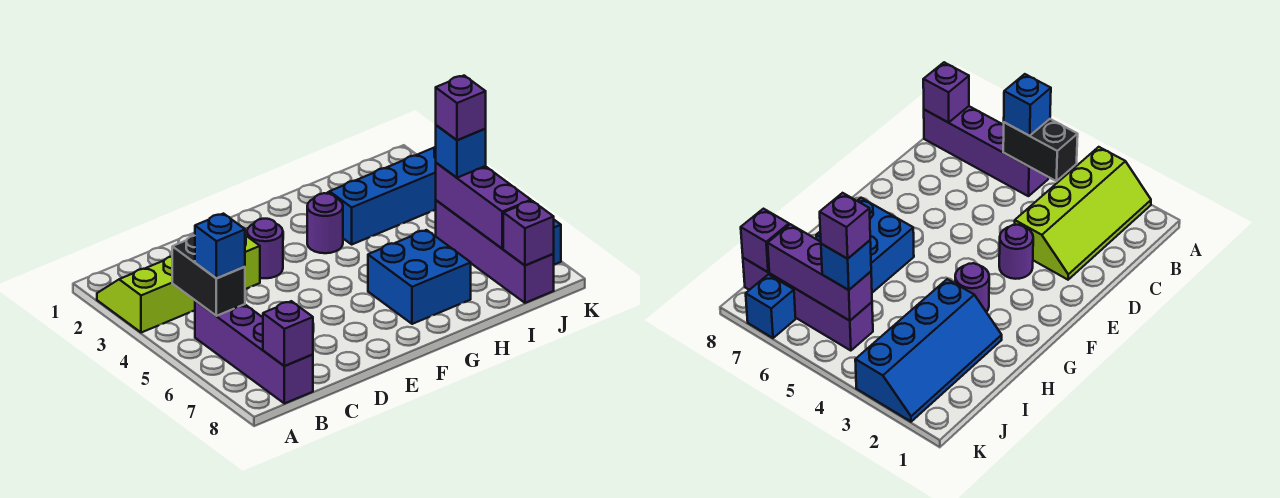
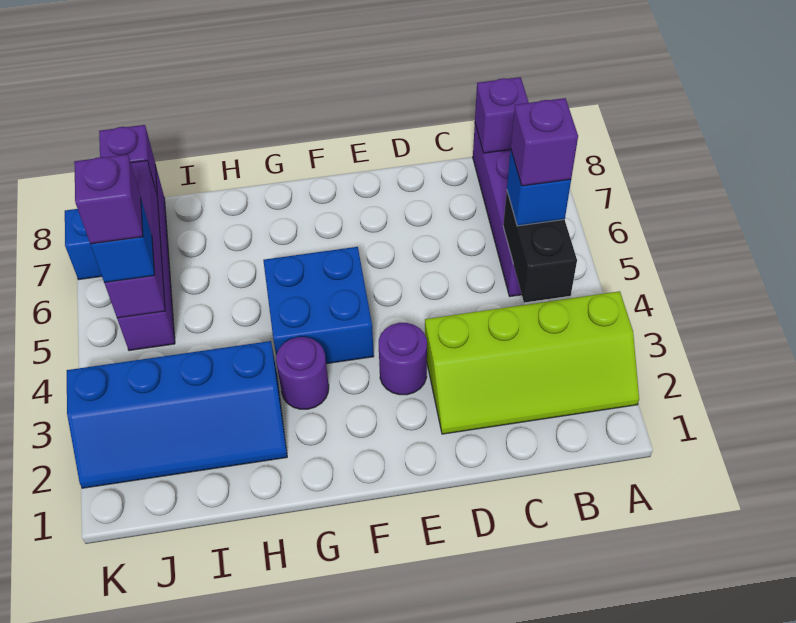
none -> purple 1x1 brick [511,98,578,186]
blue 2x2 brick [368,230,471,324] -> blue 2x2 brick moved to [263,247,374,364]

